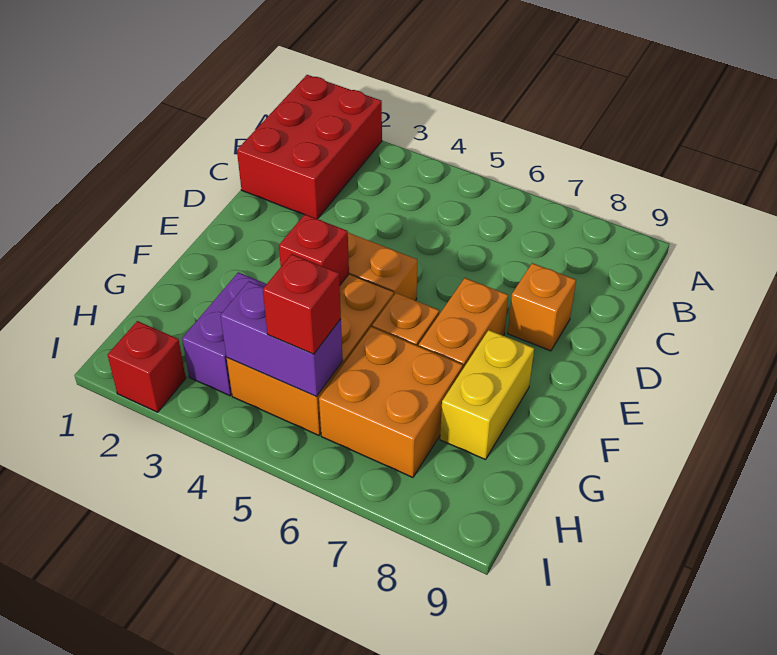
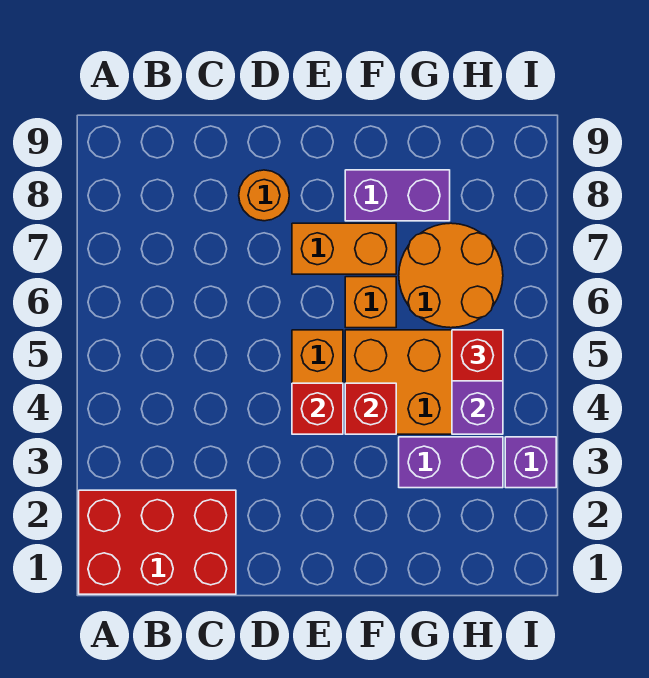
orange 1x1 brick [508,263,576,351] -> orange 1x1 round brick [239,170,289,221]
yellow 1x2 brick [440,330,534,460] -> purple 1x2 brick [345,170,450,221]
orange 2x2 brick [319,327,463,477] -> orange 2x2 round brick [399,223,503,328]
red 1x1 brick [108,321,186,412] -> red 1x1 brick moved to [292,383,343,434]
none -> purple 1x1 brick [505,437,556,488]

